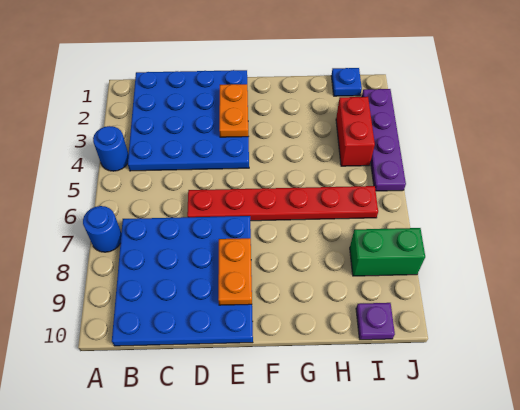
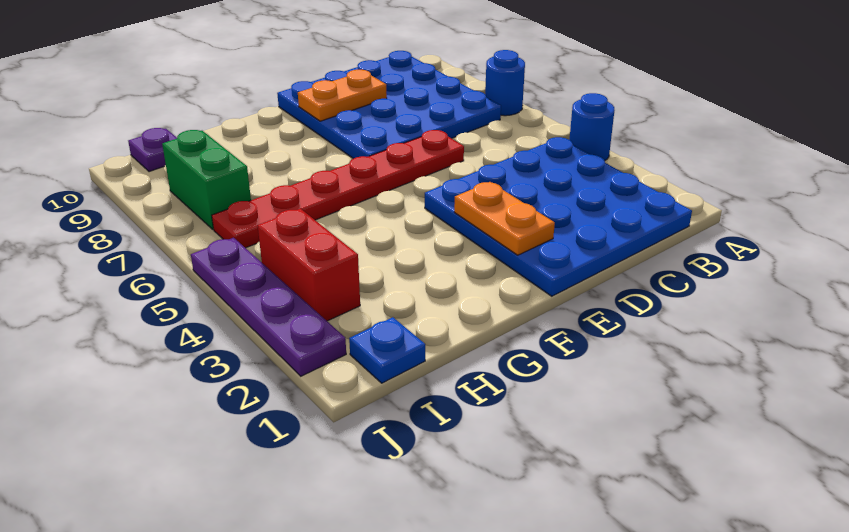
orange 1x2 plate [218,238,252,305] -> orange 1x2 plate turned to [298,70,387,121]
green 1x2 brick [350,228,425,276] -> green 1x2 brick turned to [162,130,251,230]

